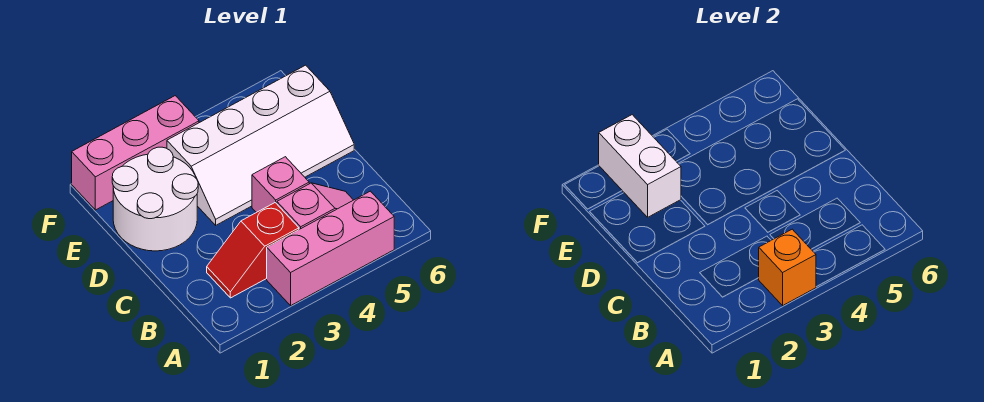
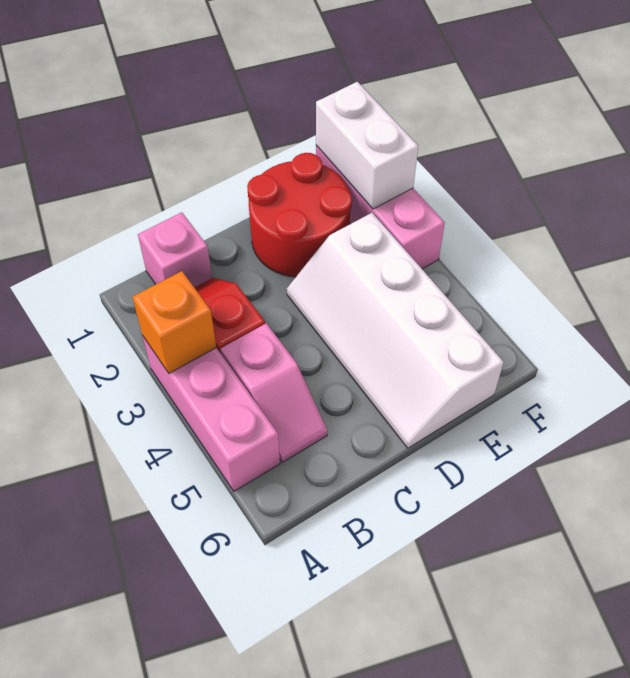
pink 1x1 brick [252,157,309,213] -> pink 1x1 brick moved to [138,212,212,287]
white 2x2 round brick [112,147,198,251] -> red 2x2 round brick [247,153,352,277]
white 1x2 brick [599,115,681,217] -> white 1x2 brick turned to [316,82,418,209]

